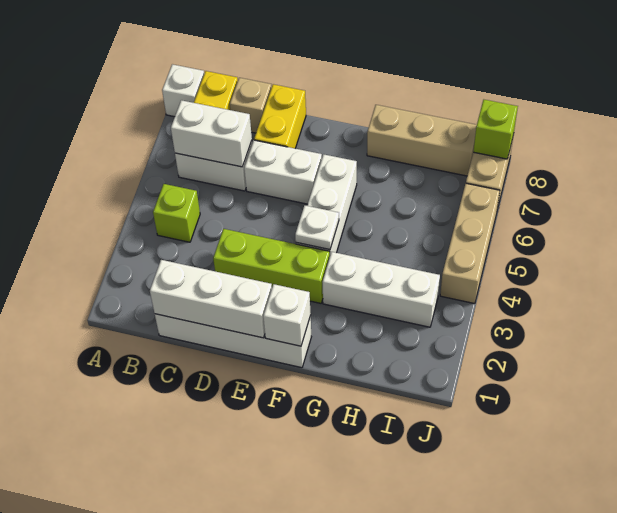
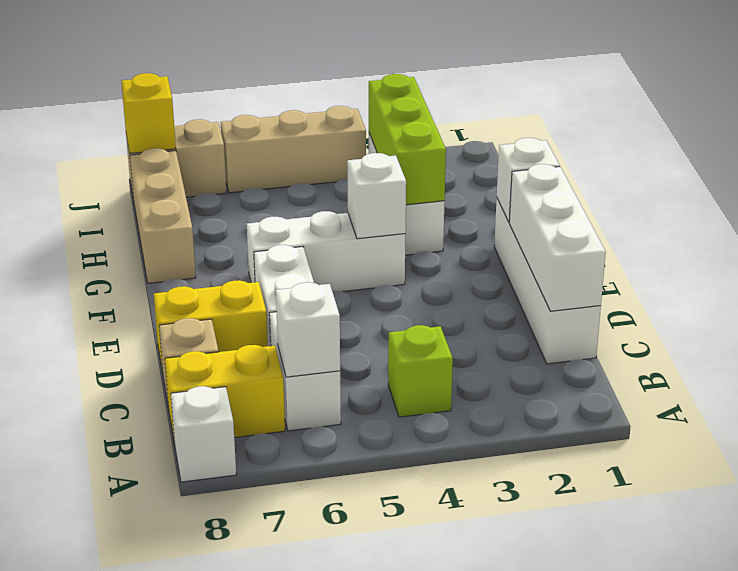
white 1x2 brick [171,100,252,167] -> white 1x1 brick [276,282,340,377]
lime 1x3 brick [213,229,330,303] -> lime 1x3 brick moved to [369,74,446,205]
white 1x1 plate [295,206,339,250] -> white 1x1 brick [347,153,406,239]
lime 1x1 brick [473,100,518,159] -> yellow 1x1 brick [121,73,176,153]

